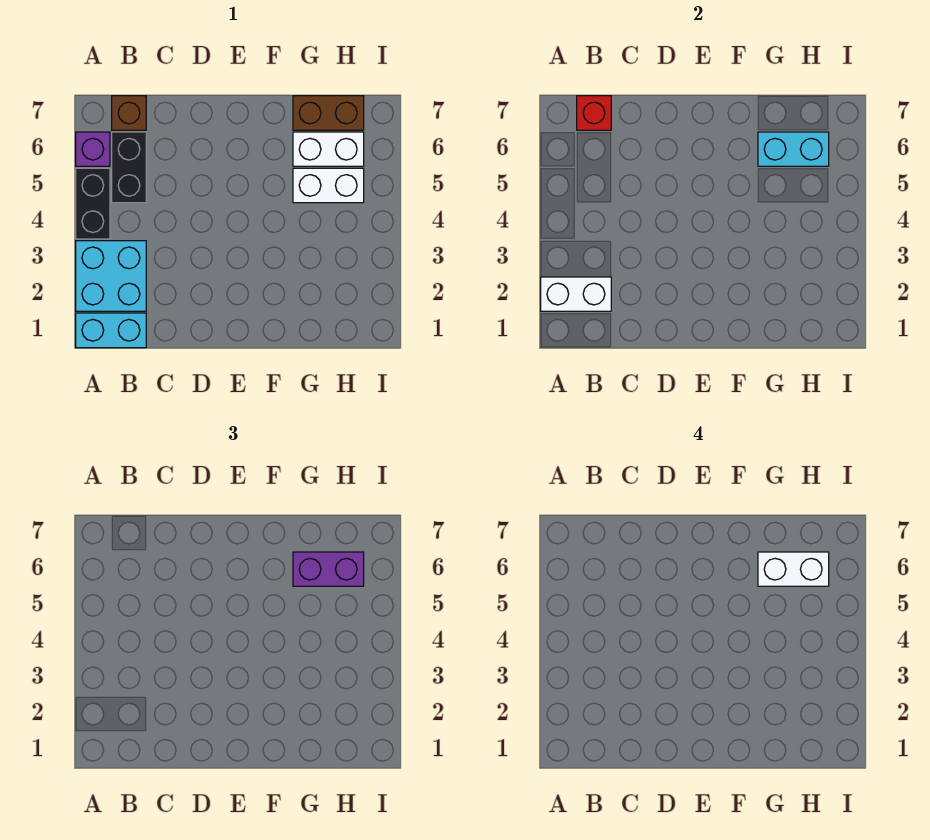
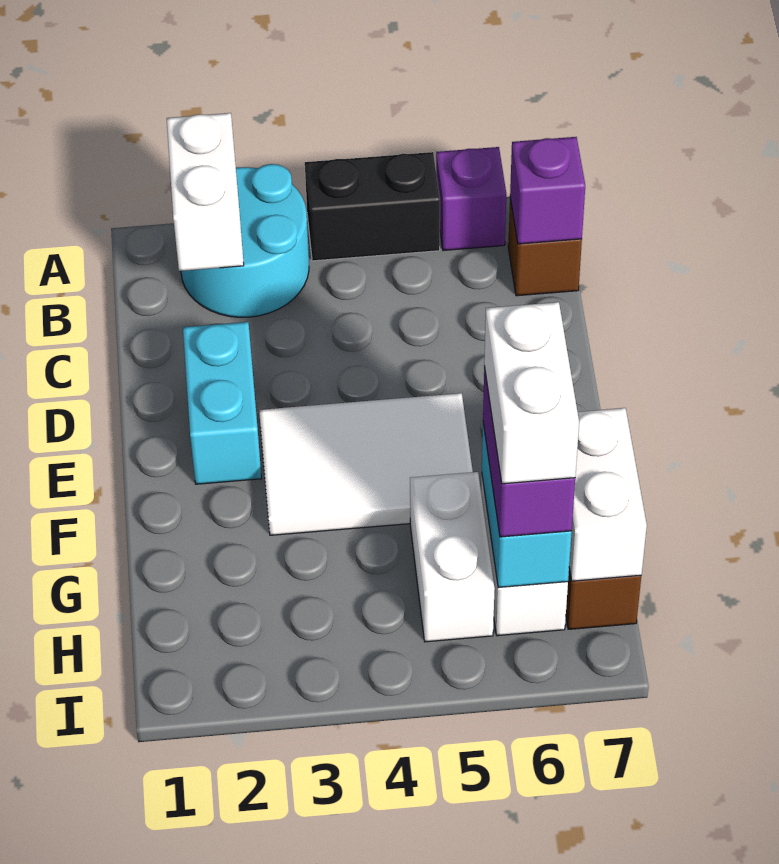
cyan 1x2 brick [76,313,146,348] -> cyan 1x2 brick moved to [183,322,262,484]
cyan 2x2 brick [76,241,146,311] -> cyan 2x2 round brick [181,164,309,317]
black 1x2 brick [112,132,146,203] -> none
red 1x1 brick [577,96,611,130] -> purple 1x1 brick [510,137,585,244]
none -> white 2x3 tile [259,393,473,535]
none -> white 1x2 brick [569,408,647,581]

